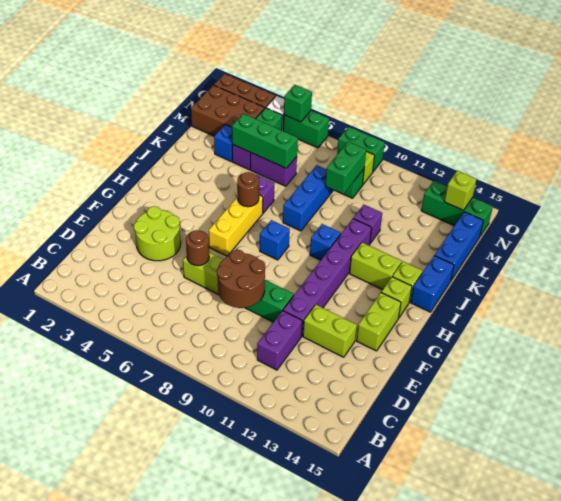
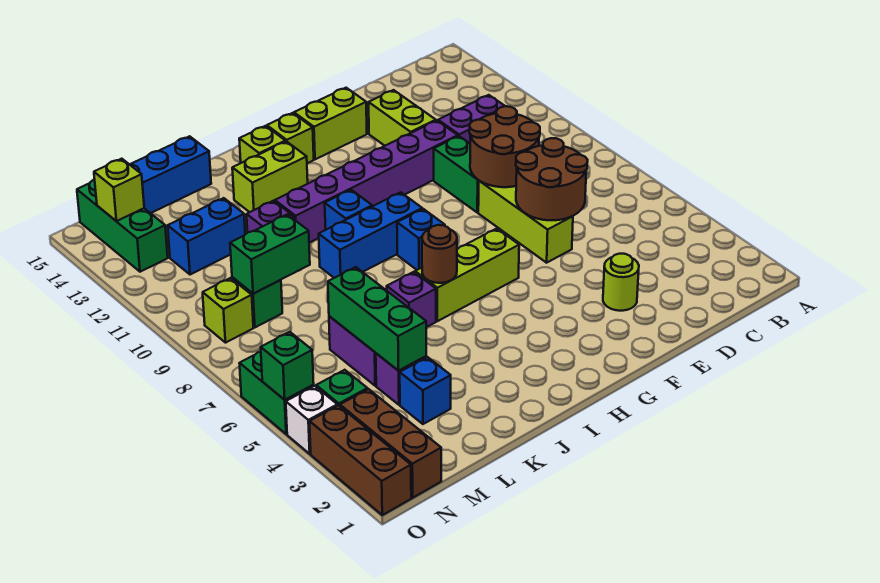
lime 2x2 round brick [134,206,181,261] -> lime 1x1 round brick [603,254,639,311]
brown 1x1 round brick [186,230,209,266] -> brown 2x2 round brick [516,138,588,220]
yellow 1x3 brick [209,195,263,256] -> lime 1x3 brick [415,229,519,321]
lime 1x2 brick [349,243,402,290] -> lime 1x2 brick turned to [232,141,308,212]
blue 1x2 brick [411,256,454,312] -> blue 1x2 brick moved to [168,198,245,275]
blue 1x3 brick [283,165,333,231] -> blue 1x3 brick moved to [319,192,422,278]
brown 2x3 brick [191,85,265,136] -> brown 1x3 brick [340,389,441,498]
green 1x2 brick [337,127,385,172] -> none

